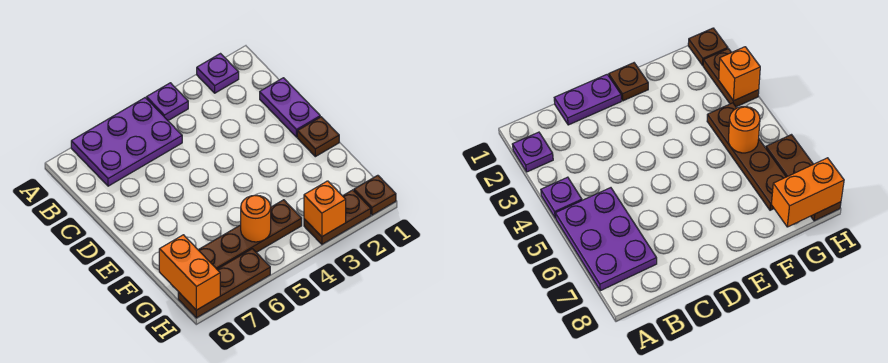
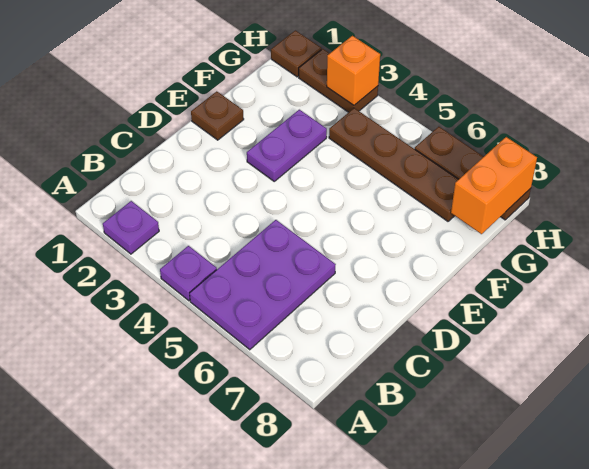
purple 2x3 plate [71,98,182,186] -> purple 2x3 plate turned to [190,220,336,350]
purple 1x2 plate [260,78,320,137] -> purple 1x2 plate moved to [247,110,327,181]
orange 1x1 round brick [241,195,271,242] -> none

